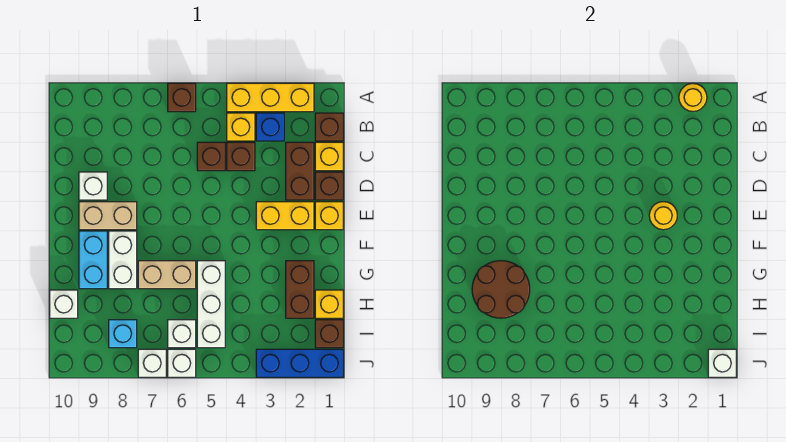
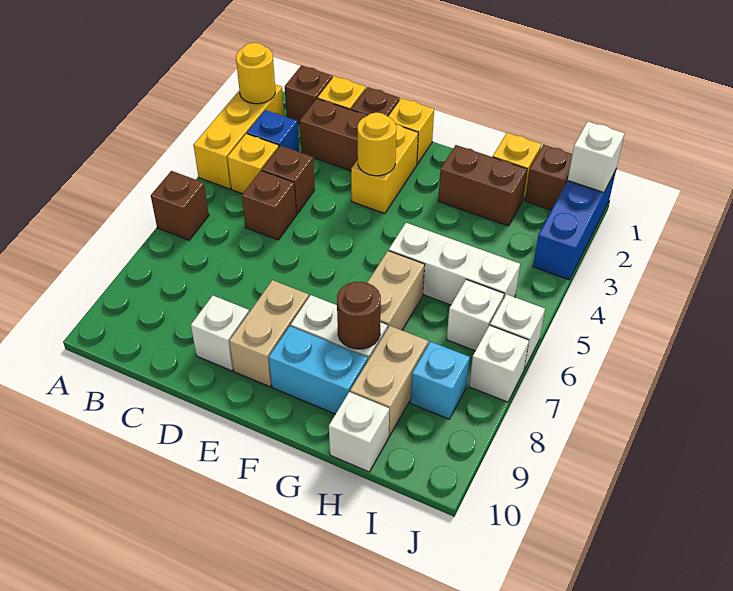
brown 2x2 round brick [472,261,530,318] -> brown 1x1 round brick [337,282,381,349]
none -> tan 1x2 brick [350,326,428,436]

